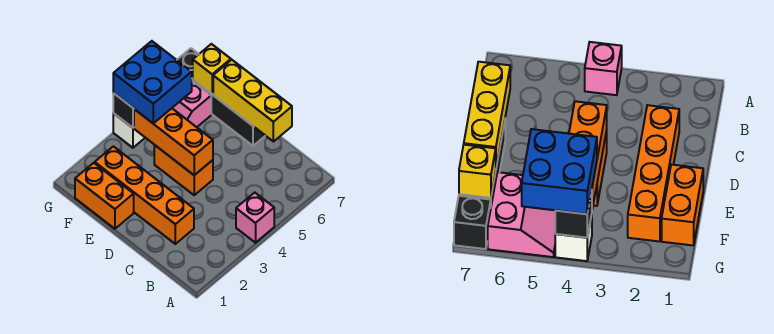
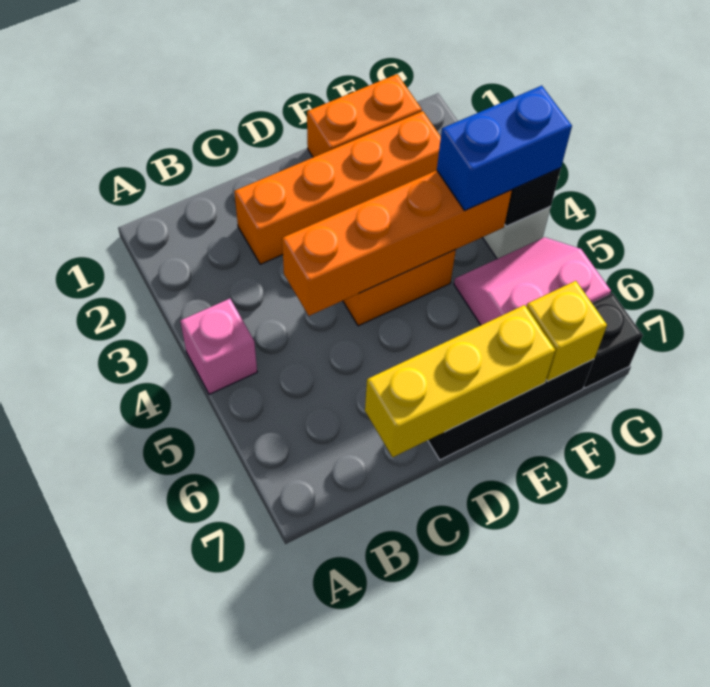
orange 1x3 brick [134,108,213,175] -> orange 1x4 brick [282,170,512,316]
blue 2x2 brick [113,41,192,124] -> blue 1x2 brick [437,86,572,210]

